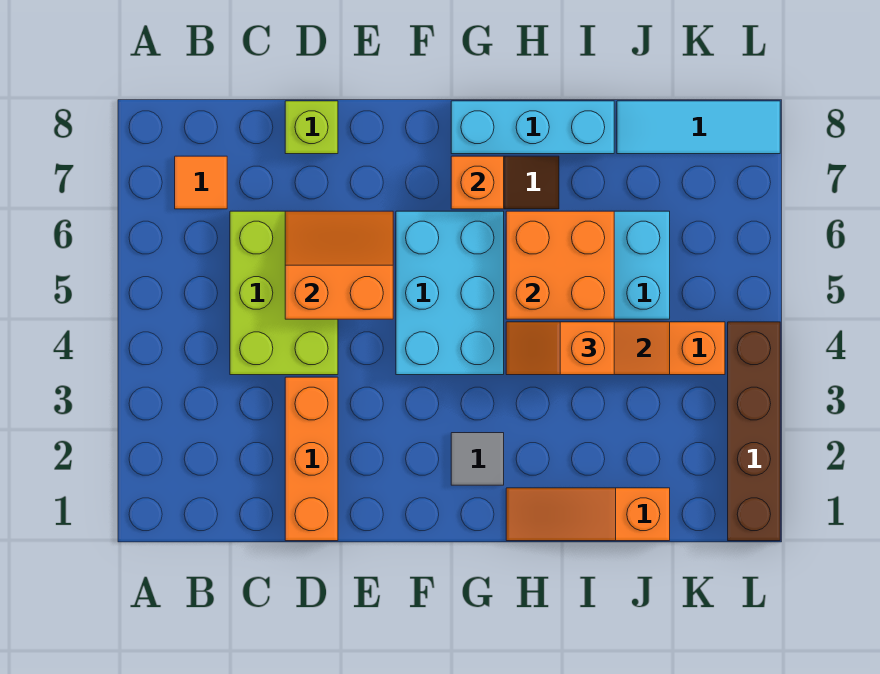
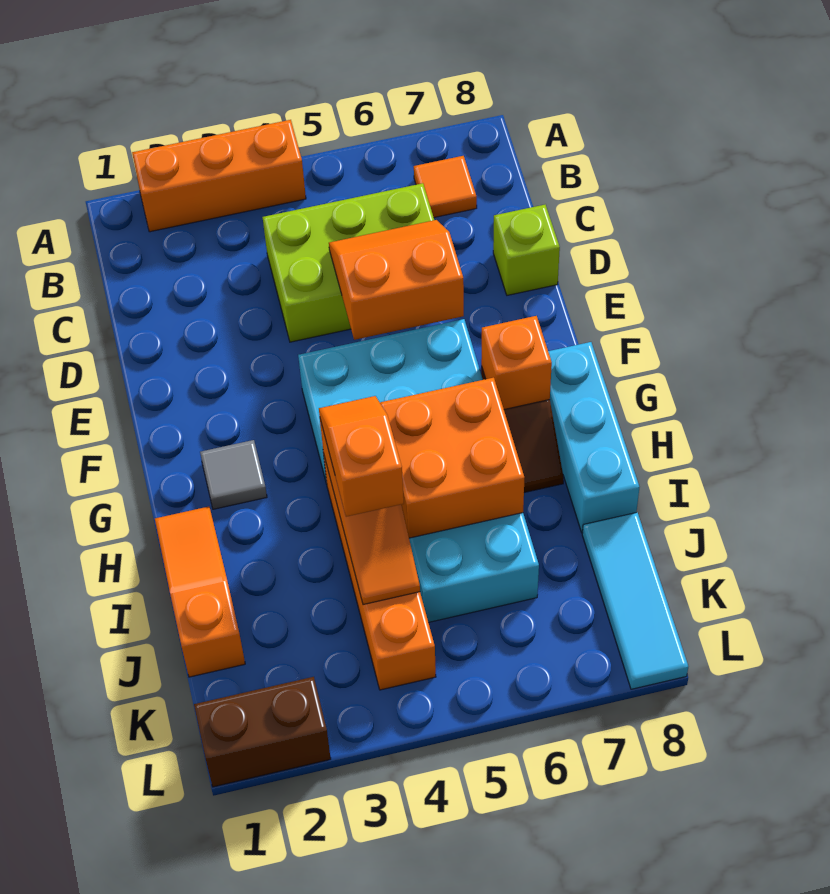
orange 1x3 brick [285,377,338,541] -> orange 1x3 brick moved to [132,120,306,232]
orange 2x2 slope [285,211,393,319] -> orange 2x2 slope turned to [329,220,464,340]
brown 1x4 brick [728,322,780,541] -> brown 1x2 brick [194,677,331,787]

